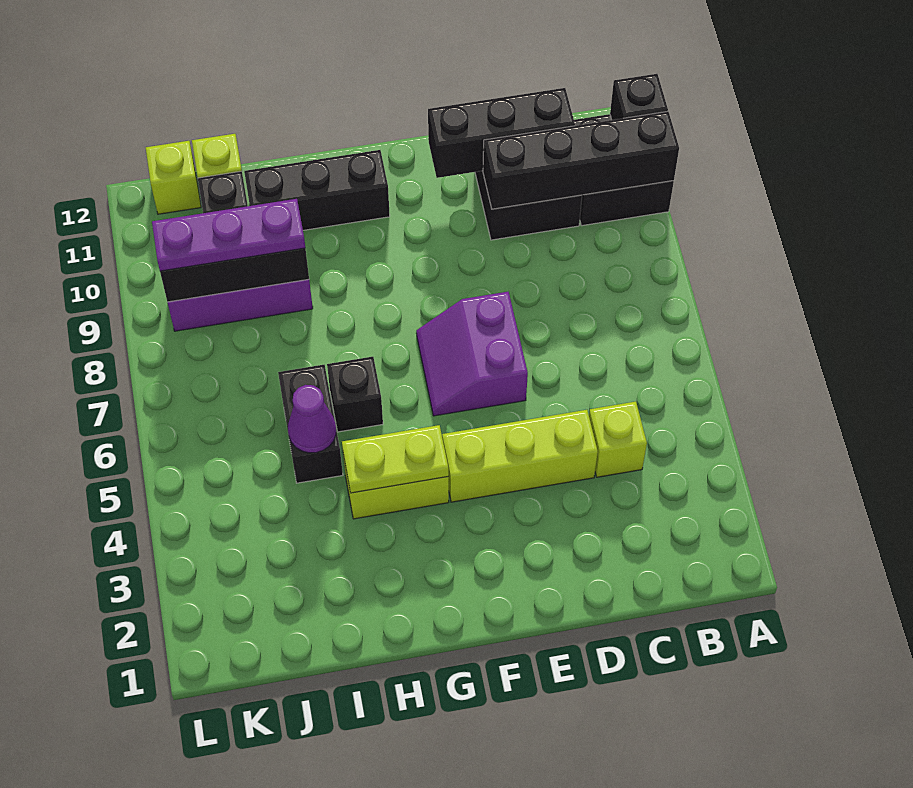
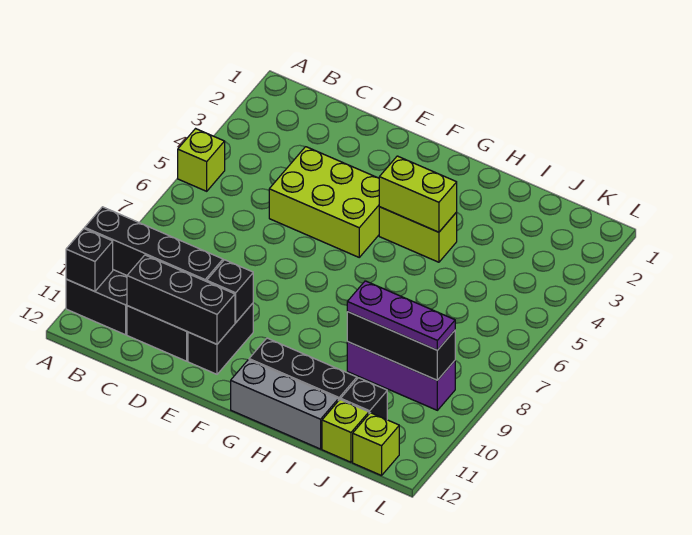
lime 1x1 brick [589,402,647,477] -> lime 1x1 brick moved to [178,129,225,191]
lime 1x3 brick [442,410,598,502] -> lime 2x3 brick [269,147,379,257]
purple 2x2 slope [416,292,528,416] -> none
lime 1x2 plate [342,425,449,493] -> lime 1x2 brick [379,156,457,232]
none -> grey 1x3 brick [231,360,338,449]
black 1x1 brick [327,357,383,432] -> black 1x1 brick moved to [207,260,253,322]
black 1x2 brick [278,365,343,483] -> black 1x2 brick moved to [188,303,253,374]
purple 1x1 cone [288,385,336,453] -> none

